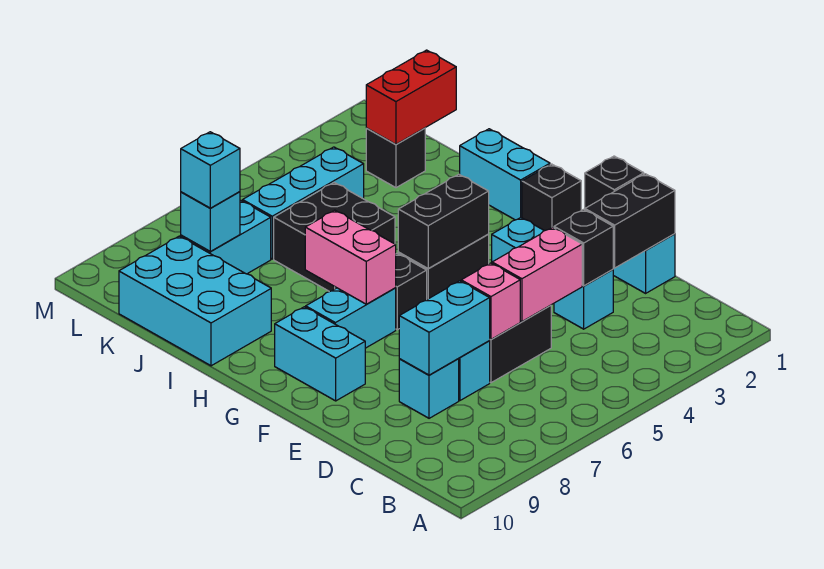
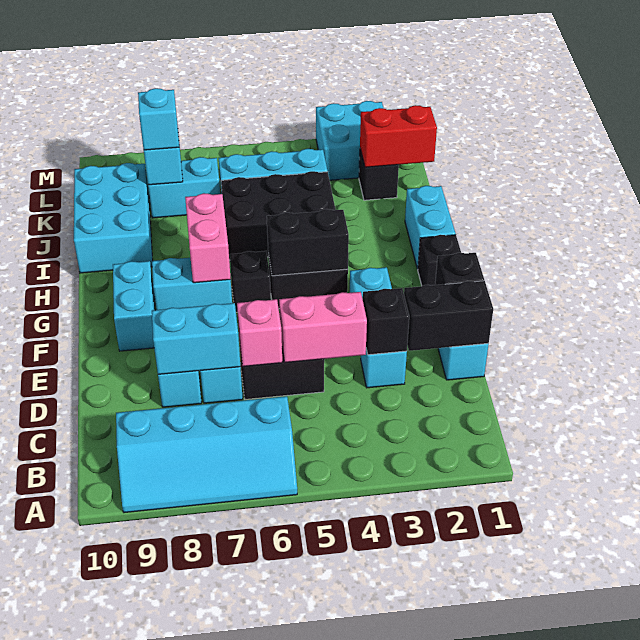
none -> cyan 2x4 slope [116,396,297,513]
black 2x2 brick [274,183,395,292] -> black 2x3 brick [221,171,336,260]
none -> cyan 2x2 brick [316,101,383,180]

